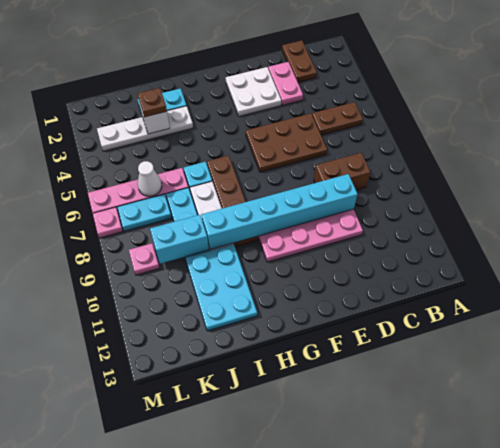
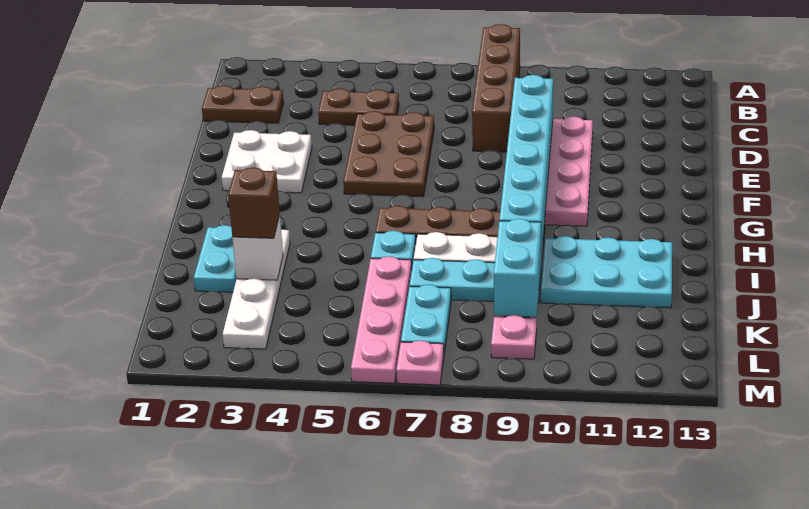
brown 1x2 plate [312,102,363,135] -> brown 1x2 plate turned to [318,88,399,125]
brown 1x2 brick [314,153,370,190] -> brown 1x4 brick [472,24,520,152]
pink 1x2 plate [268,62,303,105] -> none
brown 1x1 plate [138,88,167,117] -> brown 1x1 brick [228,167,280,238]
white 1x1 cone [138,161,162,196] -> none

